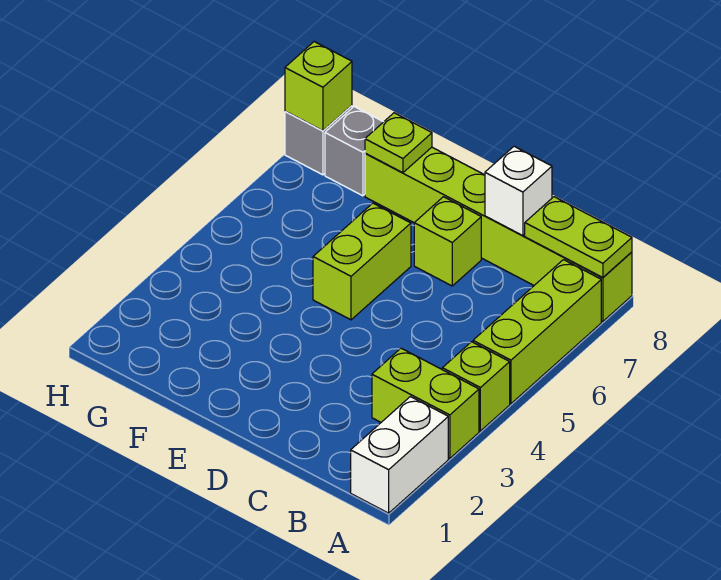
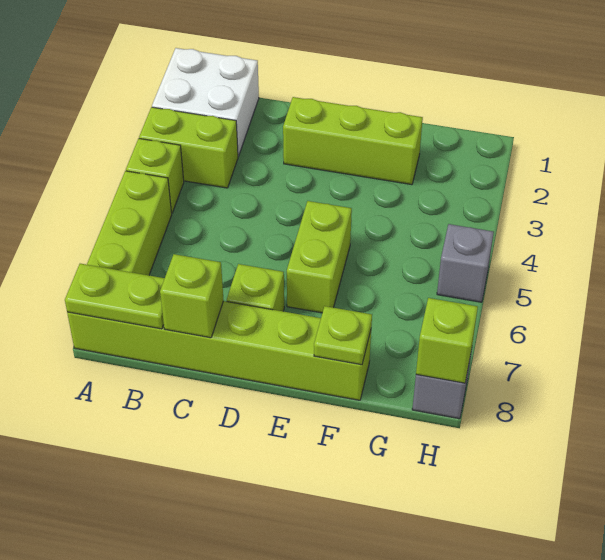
white 1x2 brick [351,397,448,513] -> white 2x2 brick [152,48,259,156]
white 1x1 brick [485,146,552,236] -> lime 1x1 brick [160,254,224,338]
none -> lime 1x3 brick [283,97,423,185]
grey 1x1 brick [325,107,383,196] -> grey 1x1 brick moved to [437,224,494,302]

